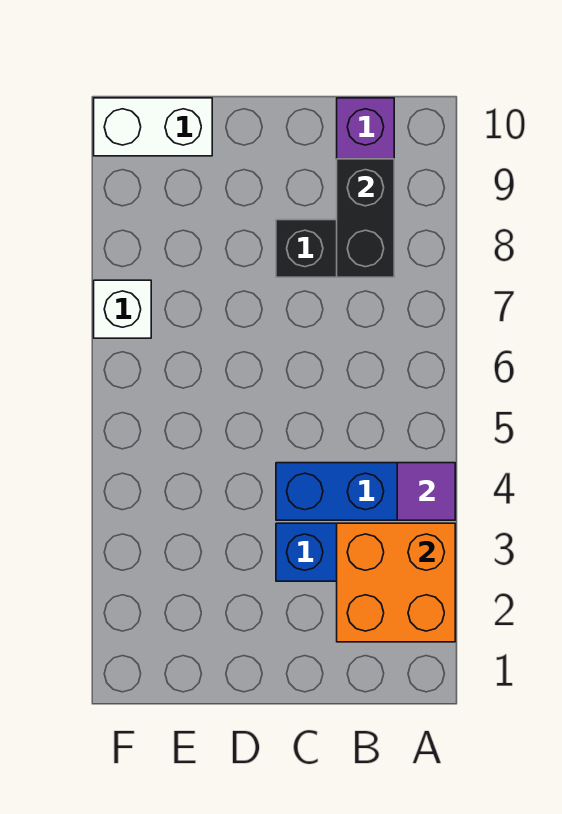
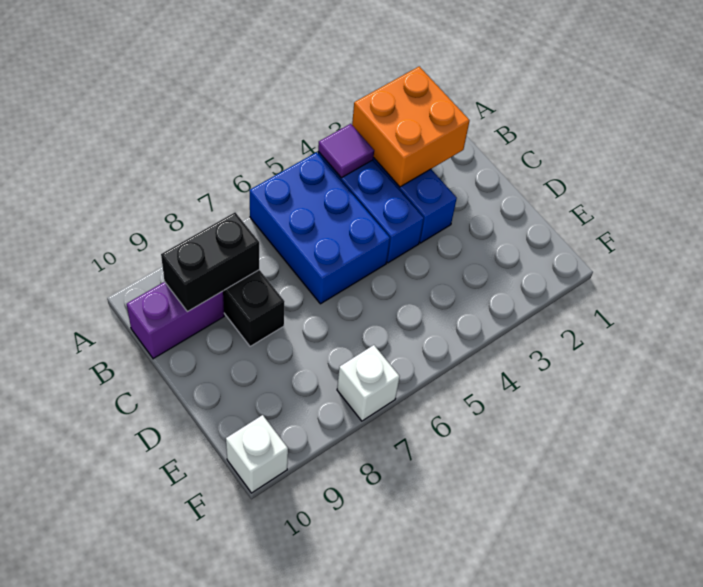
none -> blue 2x3 brick [249,152,390,304]
white 1x2 brick [94,98,212,156] -> white 1x1 brick [226,415,288,493]

